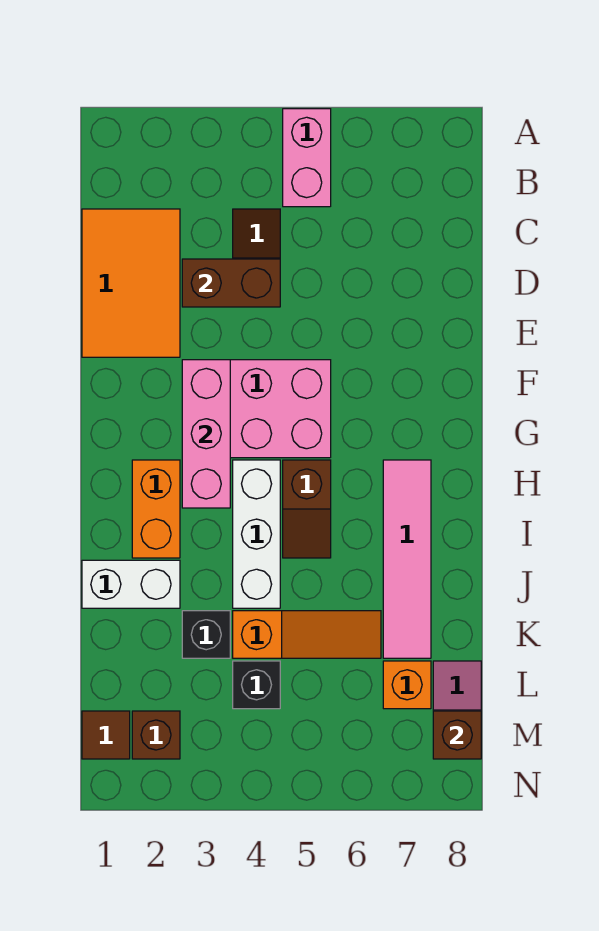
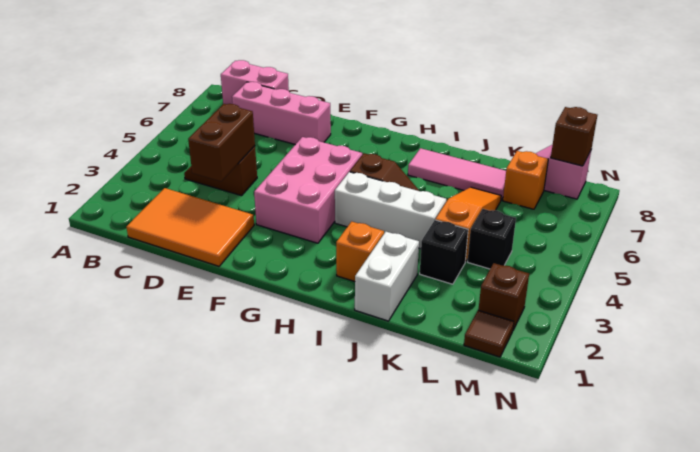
pink 1x2 brick [283,109,331,207] -> pink 1x2 brick moved to [221,60,289,104]
pink 1x3 brick [182,360,230,508] -> pink 1x3 brick moved to [232,82,331,145]
orange 1x2 brick [132,460,180,558] -> orange 1x1 brick [336,221,384,282]
pink 1x4 tile [383,460,431,658] -> pink 1x3 tile [408,148,506,200]

